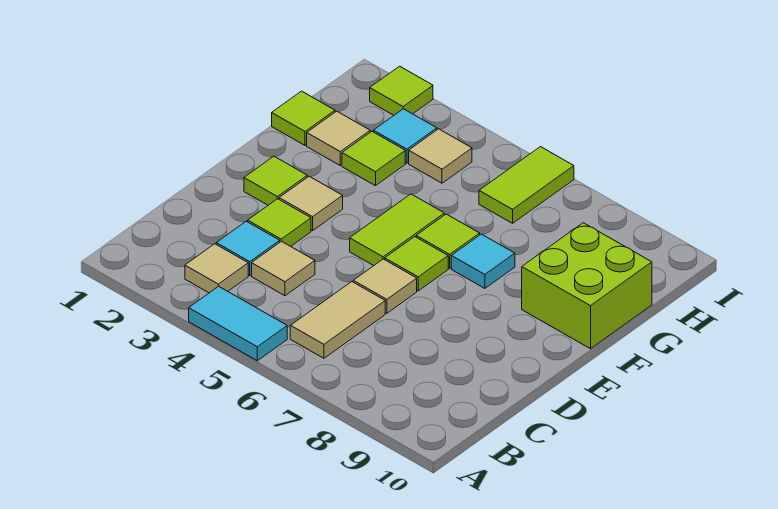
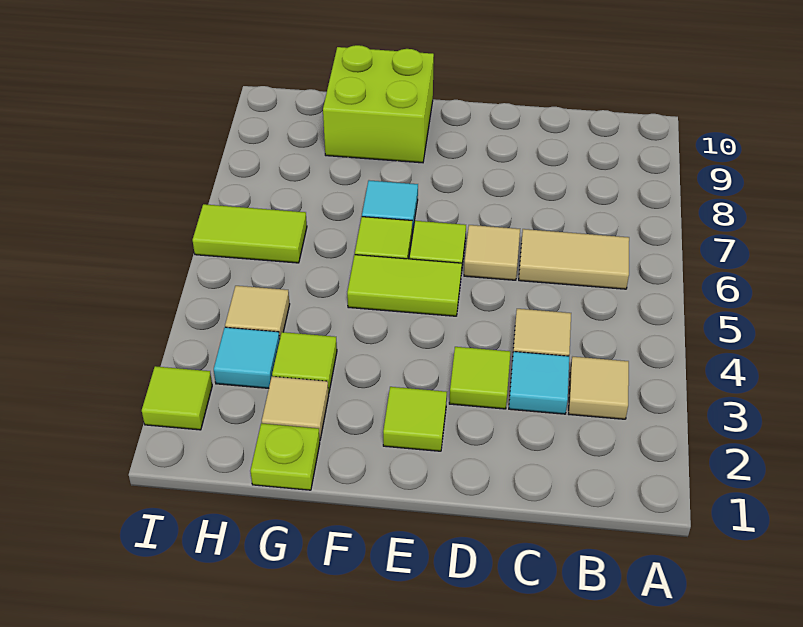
cyan 1x2 tile [189,286,287,361] -> none
tan 1x1 tile [279,176,343,231] -> none
lime 1x1 tile [272,91,335,145] -> lime 1x1 plate [251,423,320,490]

